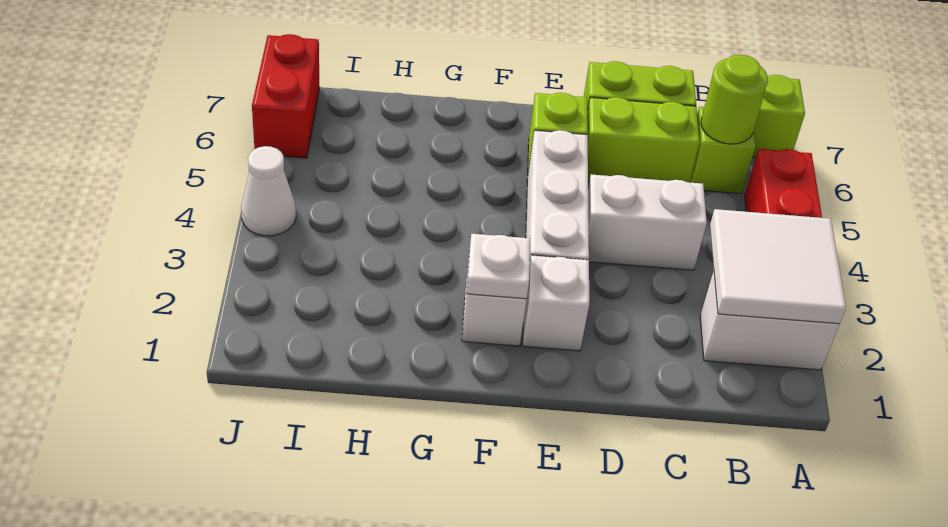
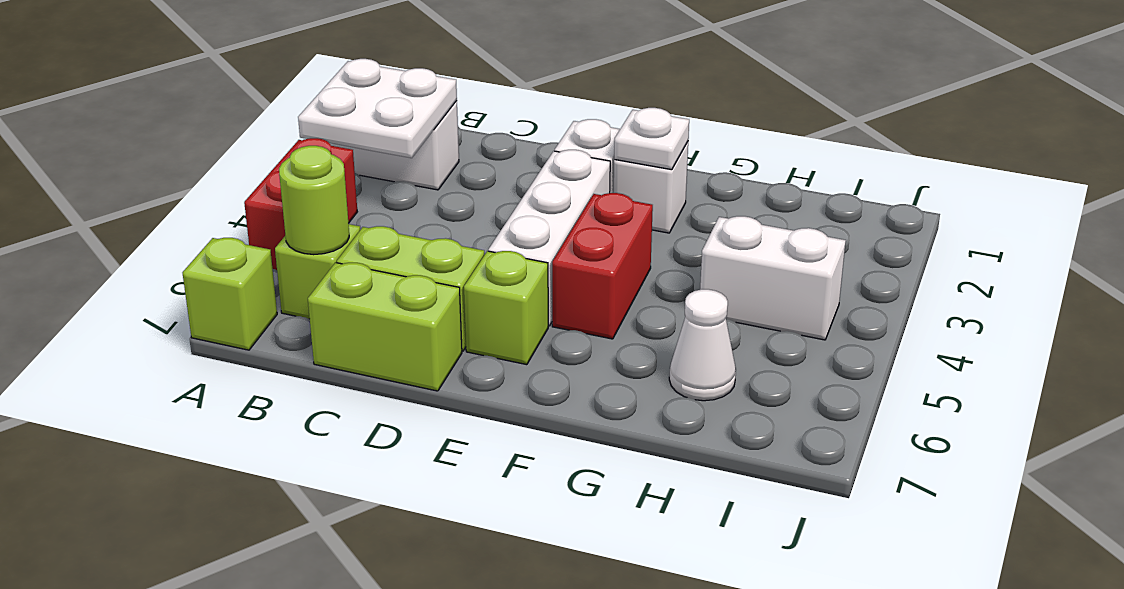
white 2x2 tile [710,209,846,324] -> white 2x2 plate [298,59,457,158]
white 1x2 brick [588,174,707,270] -> white 1x2 brick moved to [700,216,846,340]
white 1x1 cone [241,146,296,236] -> white 1x1 cone moved to [669,289,736,401]
red 1x2 brick [252,34,320,158] -> red 1x2 brick moved to [552,193,653,339]

